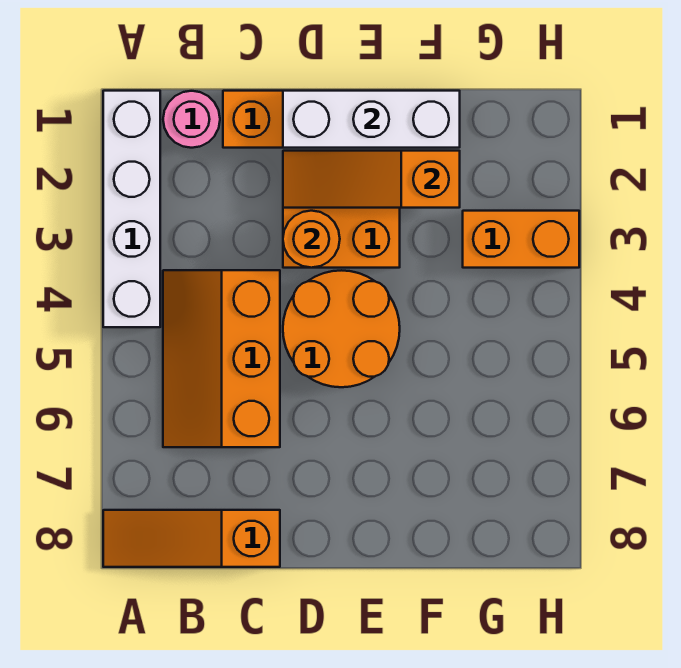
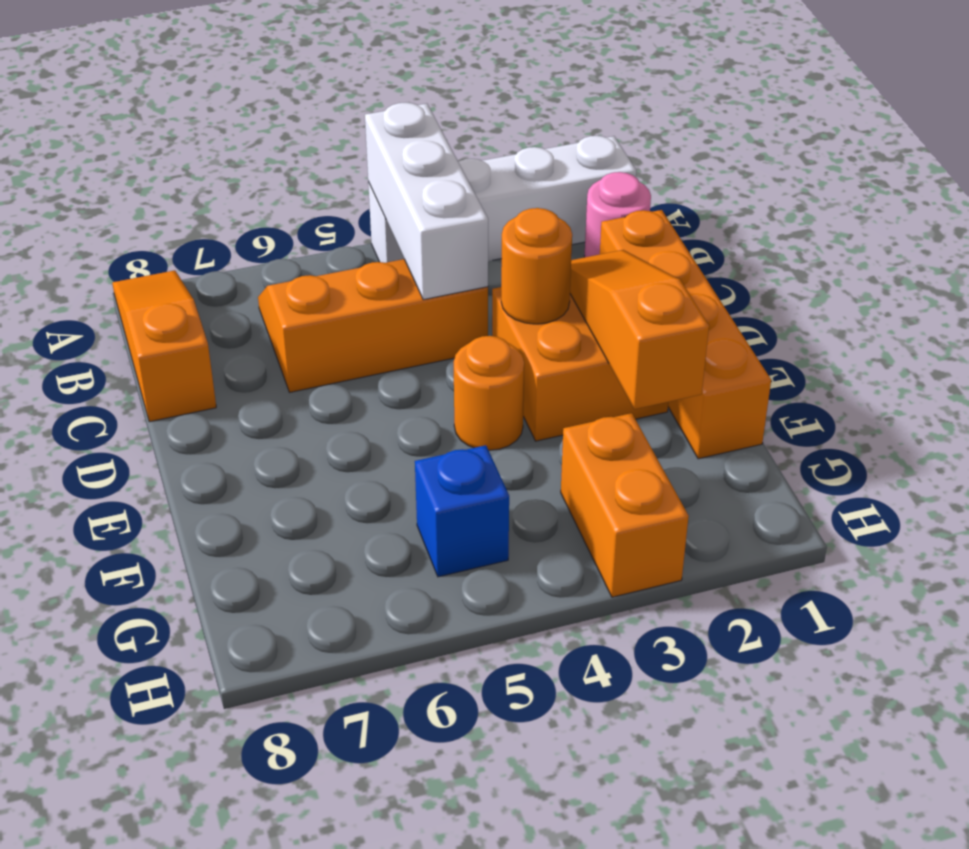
white 1x3 brick [283,91,460,148] -> white 1x3 brick moved to [365,103,488,300]
orange 2x2 round brick [283,270,400,387] -> orange 1x1 round brick [454,336,524,450]
none -> blue 1x1 brick [415,445,509,577]

